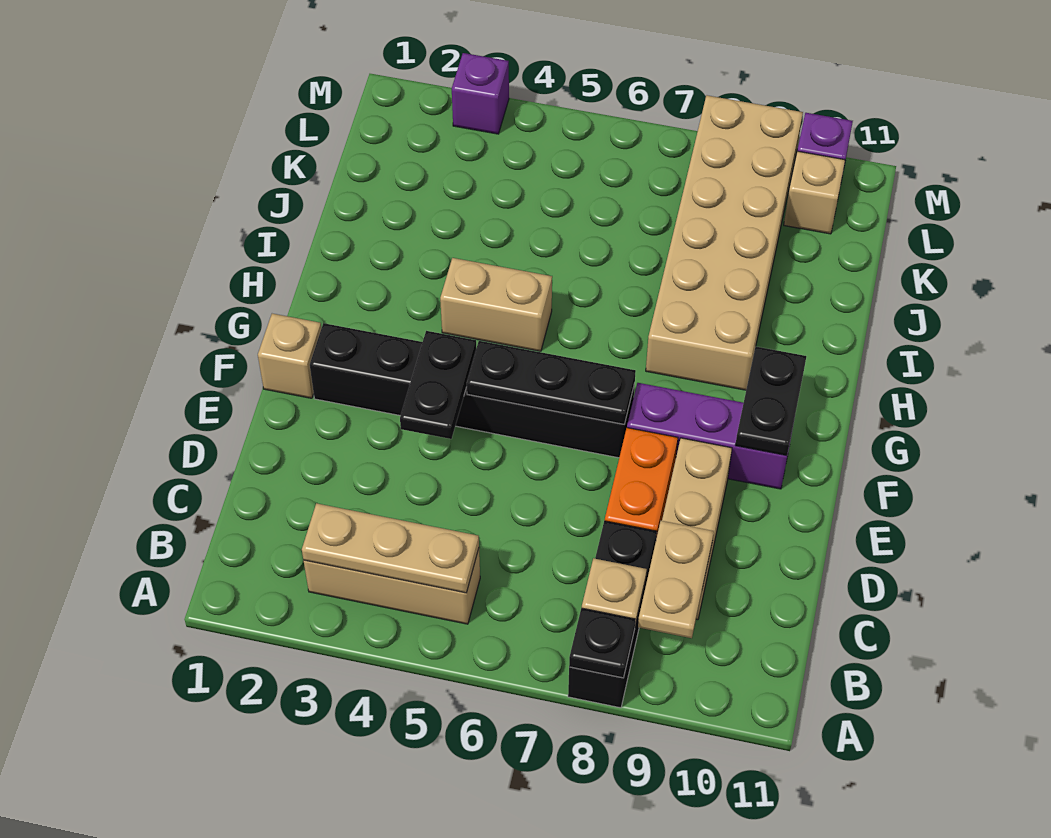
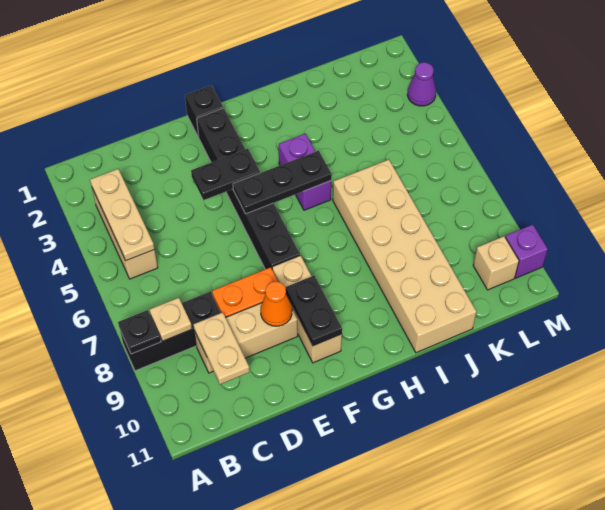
tan 1x2 plate [638,521,714,638] -> tan 1x2 plate turned to [193,312,250,384]
none -> orange 1x1 cone [260,282,292,326]
tan 1x1 brick [258,314,321,398] -> black 1x1 brick [185,85,223,137]
black 1x3 plate [467,341,636,425] -> black 1x3 plate turned to [233,151,332,214]
purple 1x3 brick [627,383,793,489] -> tan 1x3 brick [272,255,342,363]
black 1x2 plate [735,347,806,456] -> black 1x2 plate turned to [286,276,342,346]
tan 1x2 brick [440,258,552,352] -> purple 1x2 brick [279,134,331,210]
tan 2x6 brick [646,95,803,390] -> tan 2x6 brick turned to [333,160,476,353]
purple 1x1 brick [452,53,509,134] -> purple 1x1 cone [407,62,436,106]

